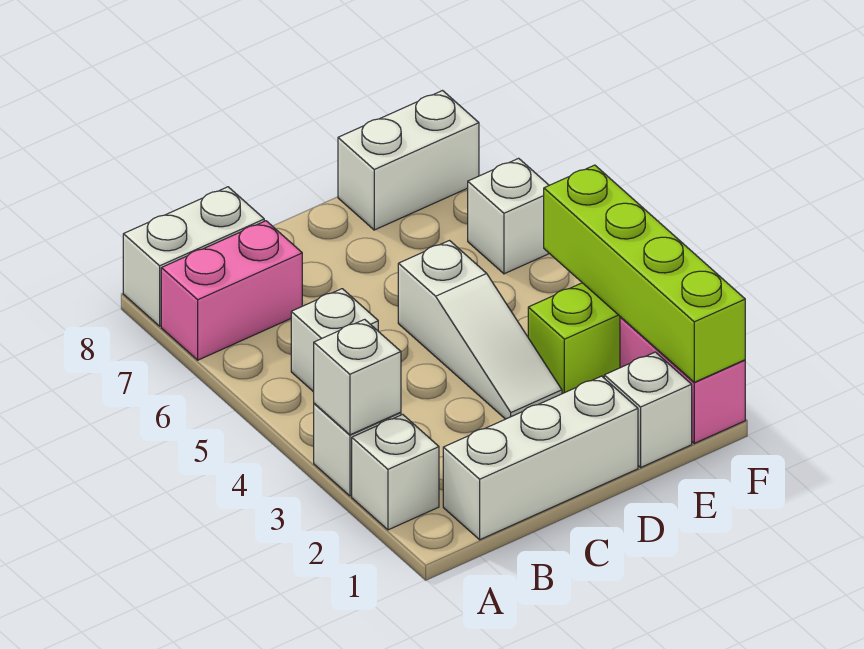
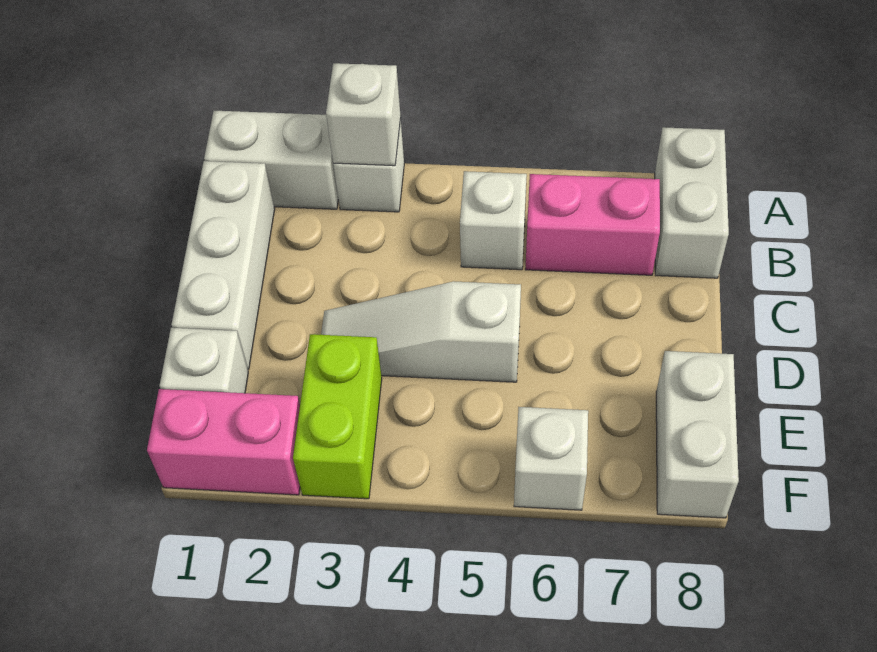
white 1x1 brick [352,414,439,530] -> white 1x2 brick [204,111,338,209]
pink 1x2 brick [161,221,302,360] -> pink 1x2 brick turned to [525,174,660,275]
lime 1x4 brick [544,165,745,382] -> none

